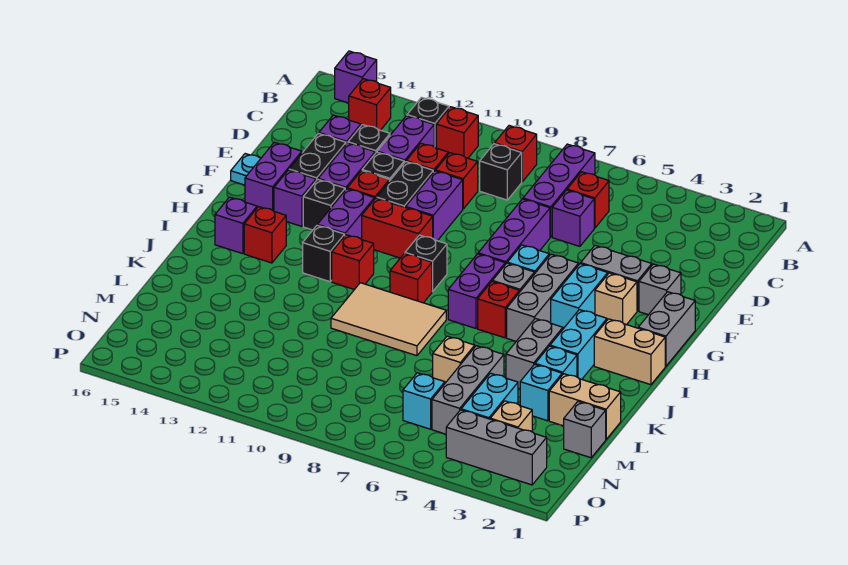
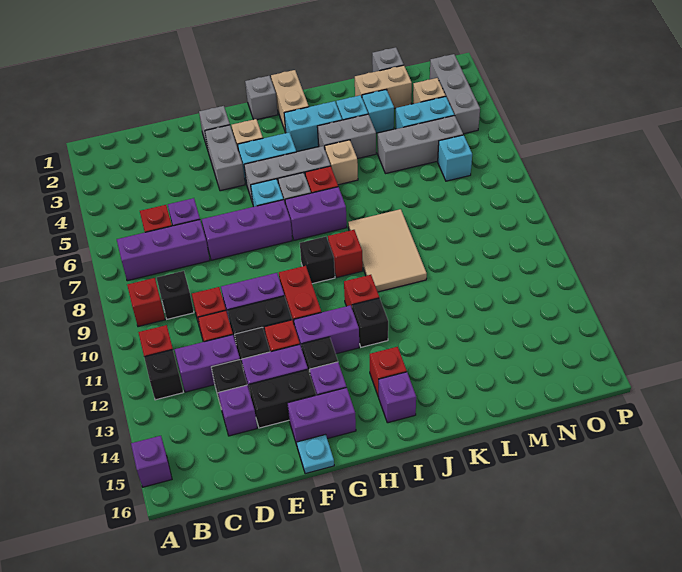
red 1x1 brick [349,79,391,130] -> none
grey 1x2 brick [638,292,695,366] -> grey 1x1 brick [245,76,278,120]
tan 1x2 brick [549,374,621,439] -> tan 1x2 brick turned to [355,65,412,108]
tan 1x1 brick [433,336,475,383] -> tan 1x1 brick moved to [325,140,358,185]

